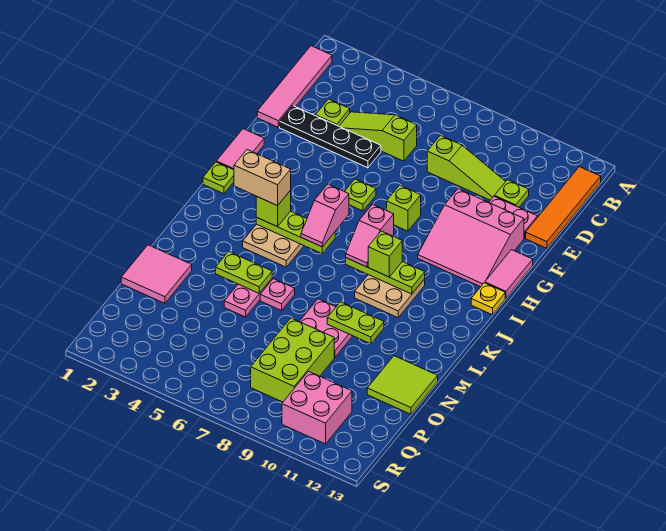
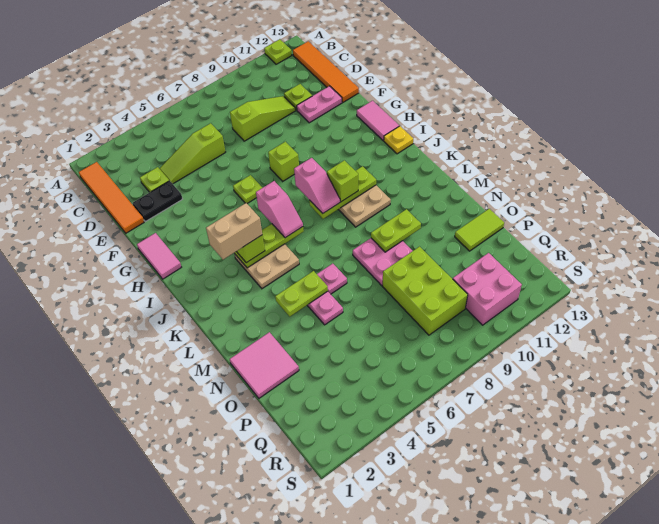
pink 1x4 tile [257,46,332,127] -> orange 1x4 tile [79,162,144,233]
black 1x4 plate [280,106,381,168] -> black 1x2 plate [133,181,182,222]
pink 3x3 slope [418,189,524,287] -> none
lime 1x1 plate [203,162,234,194] -> lime 1x1 plate moved to [264,39,292,64]
lime 2x2 tile [367,356,438,414] -> lime 1x2 tile [455,209,504,251]

